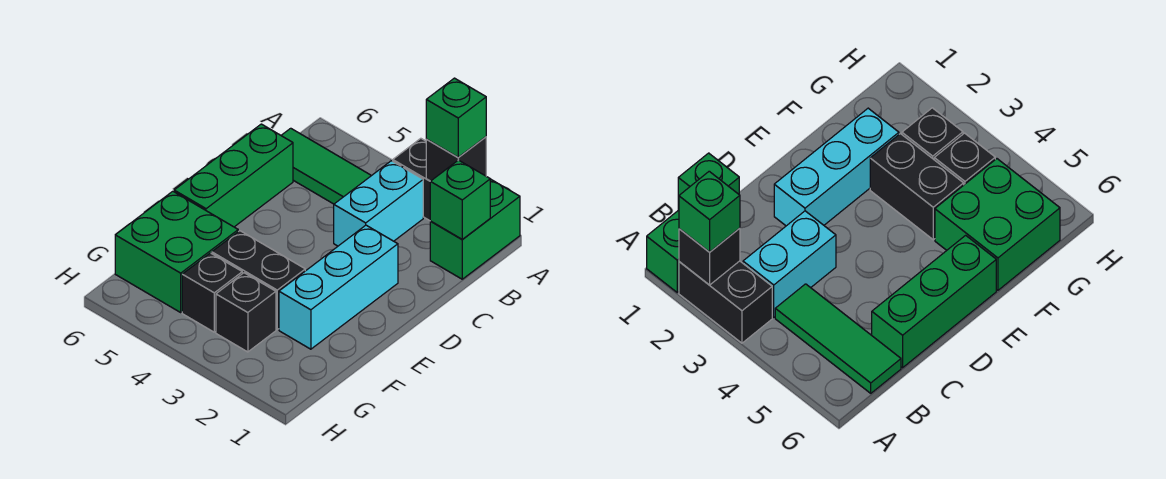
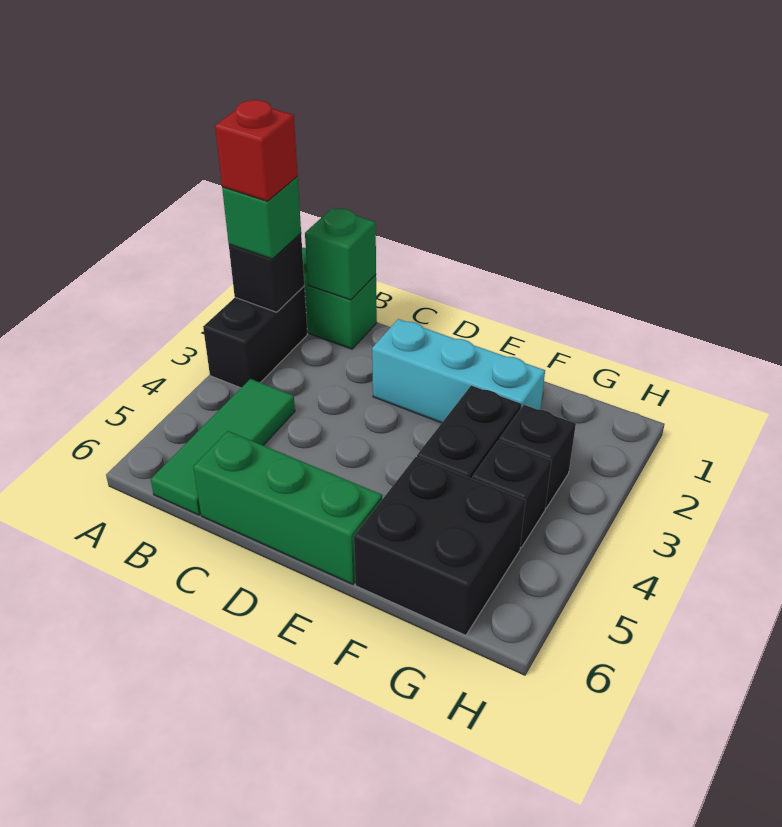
none -> red 1x1 brick [215,100,298,201]
cyan 1x2 brick [334,161,423,246] -> none
green 2x2 brick [115,191,238,312] -> black 2x2 brick [354,457,526,635]

